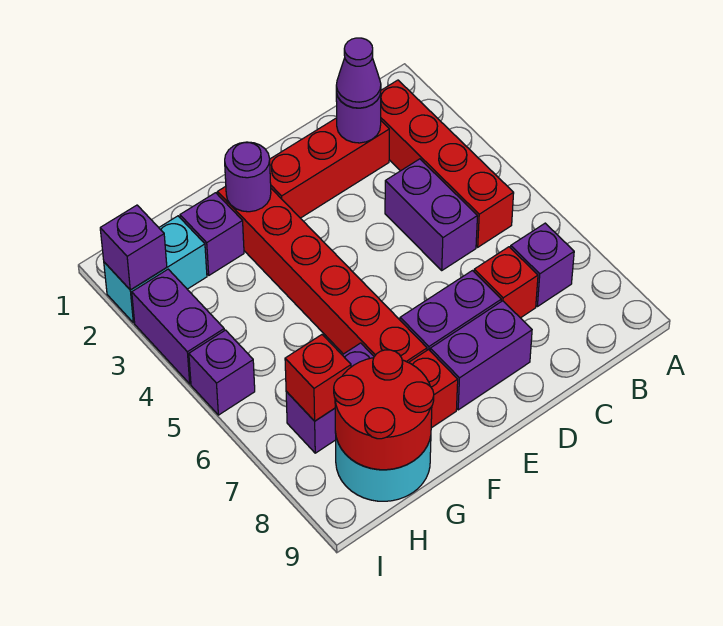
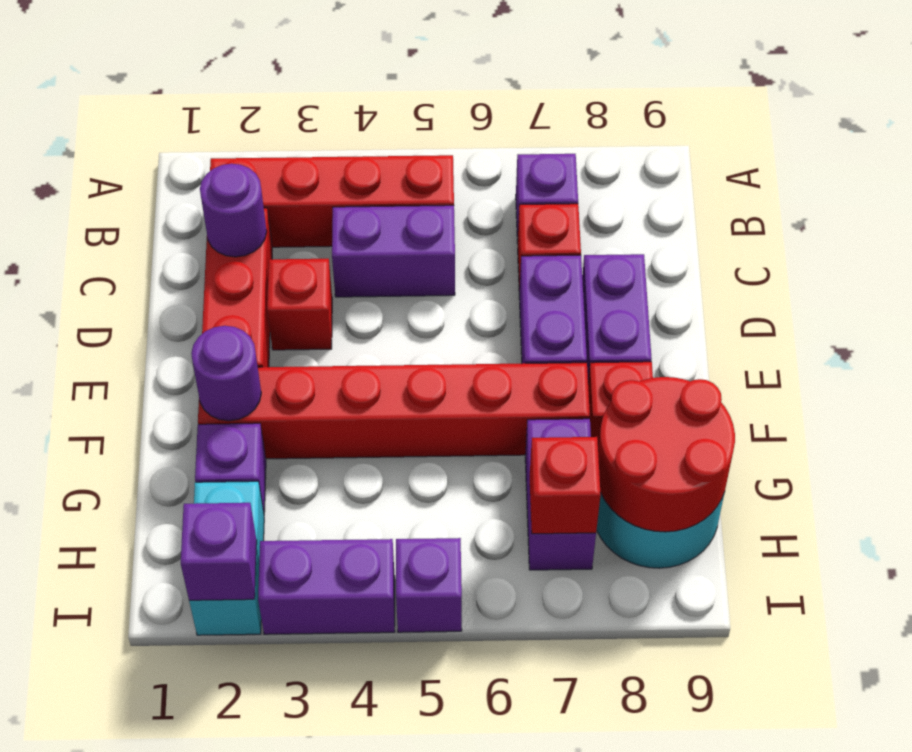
purple 1x1 cone [336,38,381,108] -> none
none -> red 1x1 brick [267,259,332,350]

